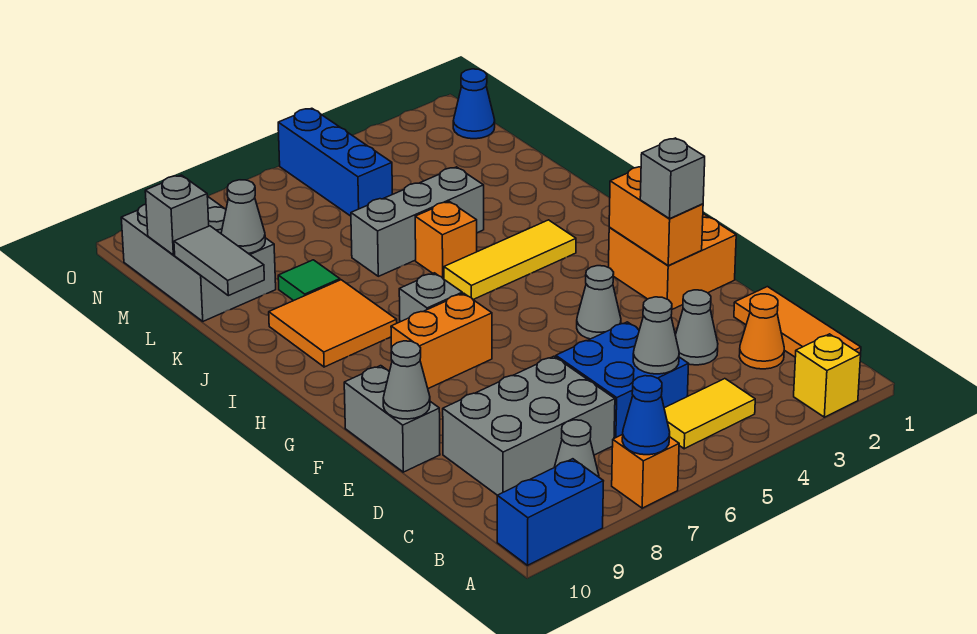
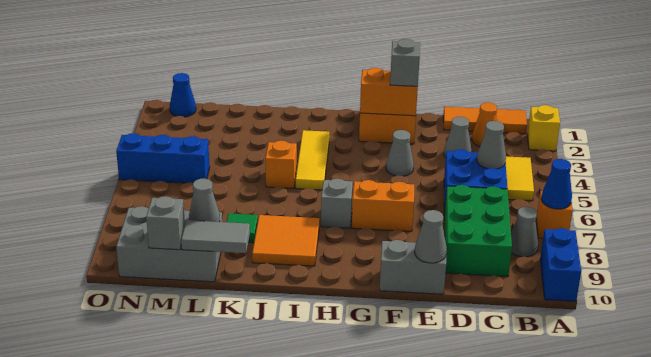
grey 2x3 brick [443,356,615,495] -> green 2x3 brick [444,185,512,277]
orange 1x2 brick [391,293,492,389] -> orange 1x2 brick turned to [352,180,414,231]
grey 1x3 brick [351,167,484,276] -> none

